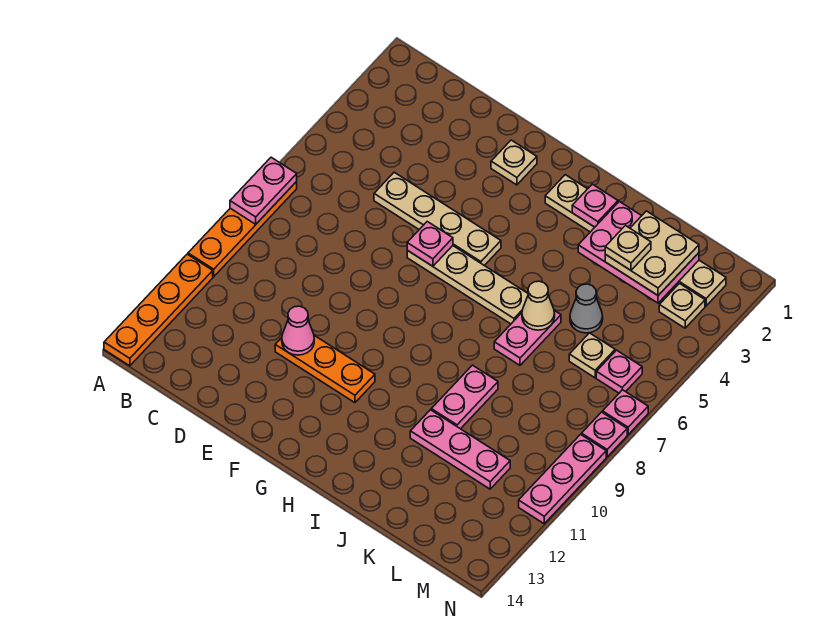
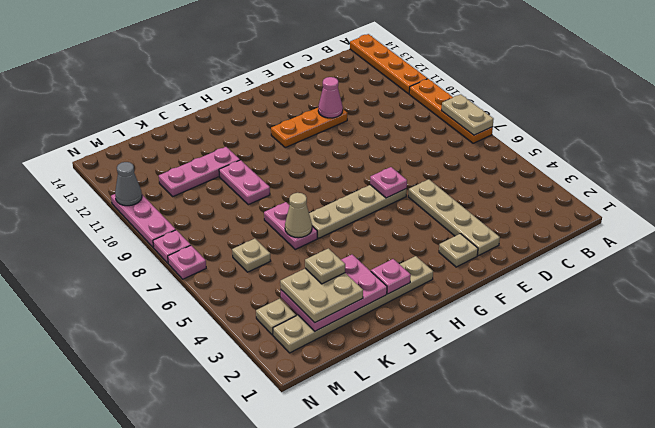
pink 1x2 plate [230,157,297,224] -> tan 1x2 plate [441,94,494,135]
tan 1x4 plate [374,172,501,266] -> tan 1x4 plate turned to [408,179,500,256]
grey 1x1 cone [570,284,603,333] -> grey 1x1 cone moved to [115,162,142,206]
pink 1x1 plate [596,350,642,393] -> none

